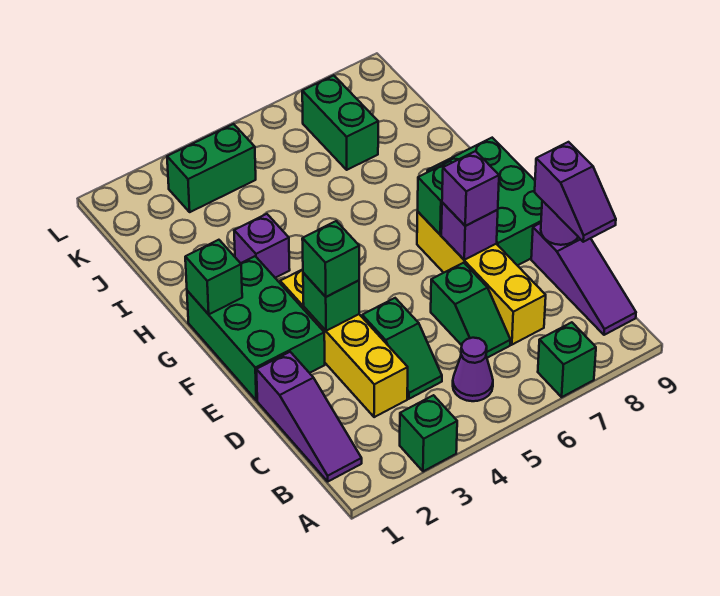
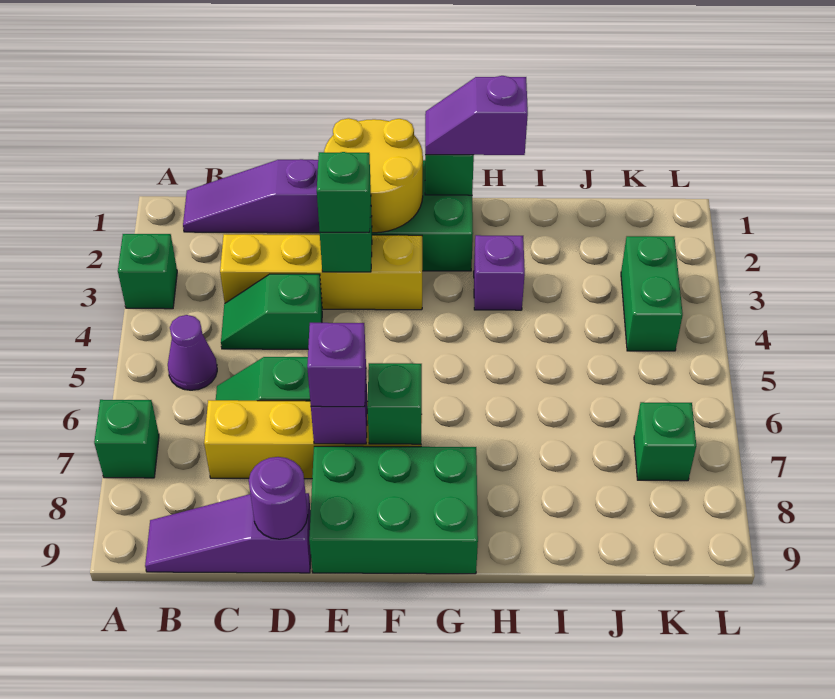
purple 1x2 slope [535,142,616,242] -> purple 1x2 slope moved to [425,76,528,155]
none -> yellow 2x2 round brick [324,118,423,233]
green 1x2 brick [302,75,378,170] -> green 1x1 brick [634,402,696,481]

